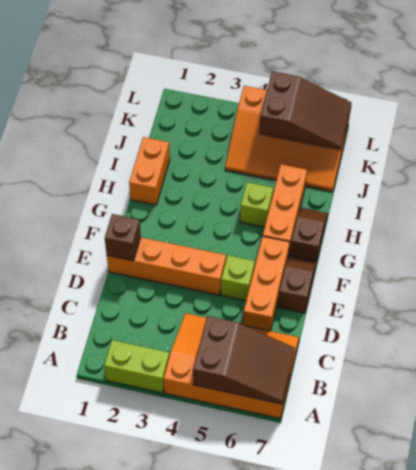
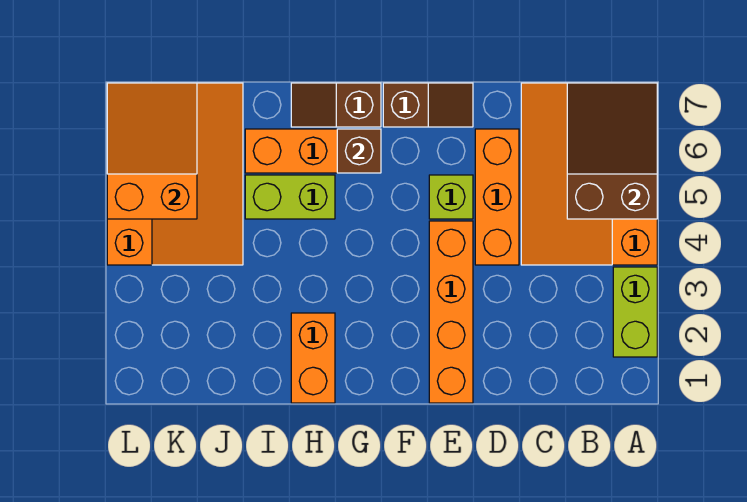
orange 1x3 brick [243,236,290,331] -> orange 1x3 brick turned to [475,129,519,265]
brown 1x1 brick [105,214,141,261] -> brown 1x1 brick moved to [337,129,381,173]
brown 1x2 slope [278,256,317,313] -> brown 1x2 slope turned to [383,83,473,127]
orange 1x2 brick [129,137,170,205] -> orange 1x2 brick turned to [291,313,335,403]
lime 1x1 brick [240,182,273,227] -> lime 1x2 brick [245,175,335,219]
brown 2x3 slope [259,71,351,150] -> orange 2x3 slope [107,83,197,219]

